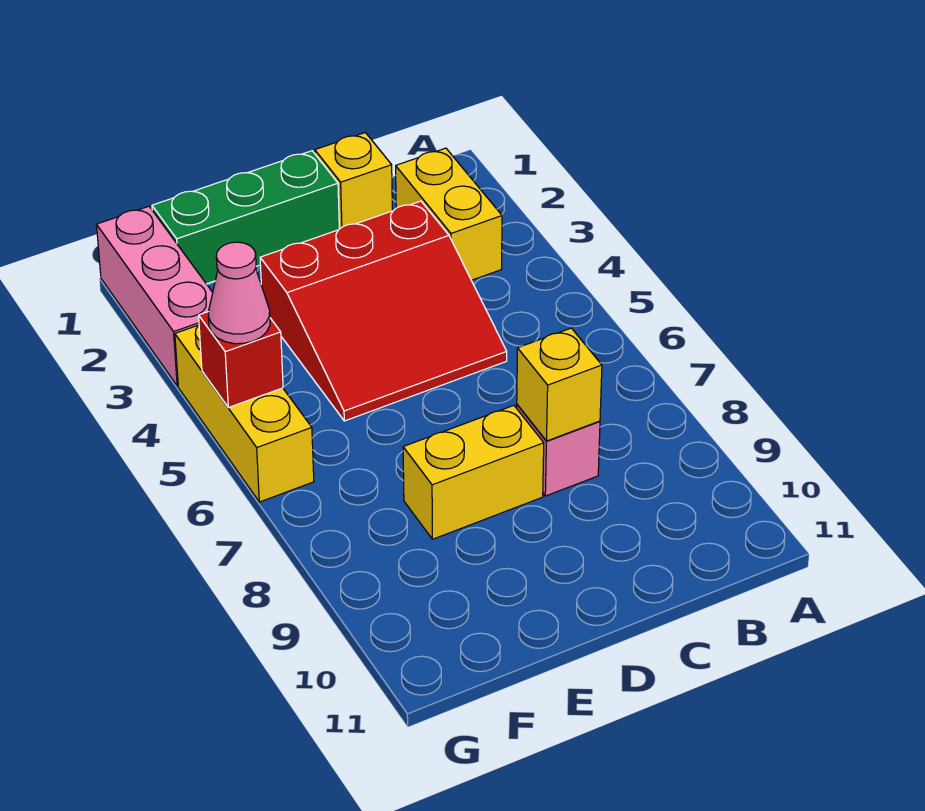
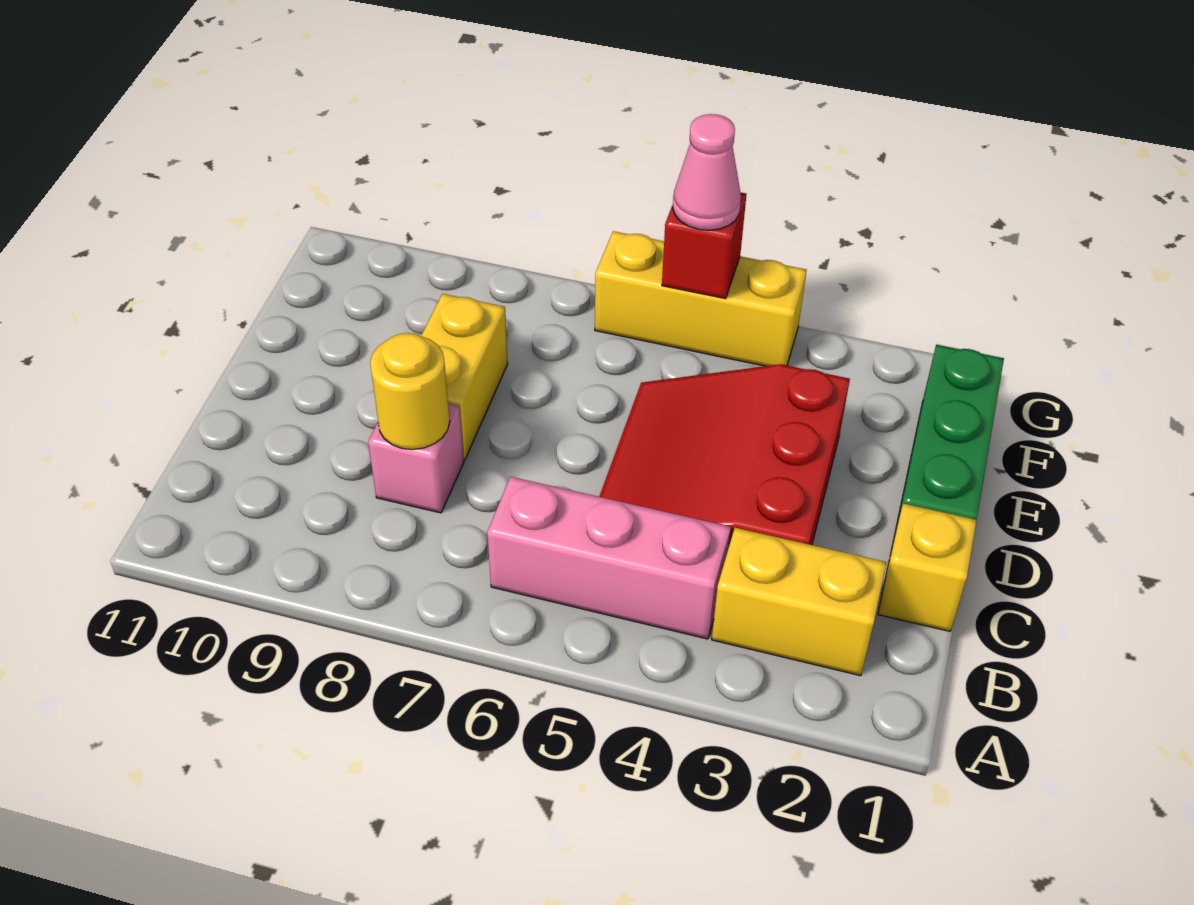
yellow 1x1 brick [517,328,602,441] -> yellow 1x1 round brick [370,333,450,450]
pink 1x3 brick [97,206,213,386] -> pink 1x3 brick moved to [487,477,731,639]

